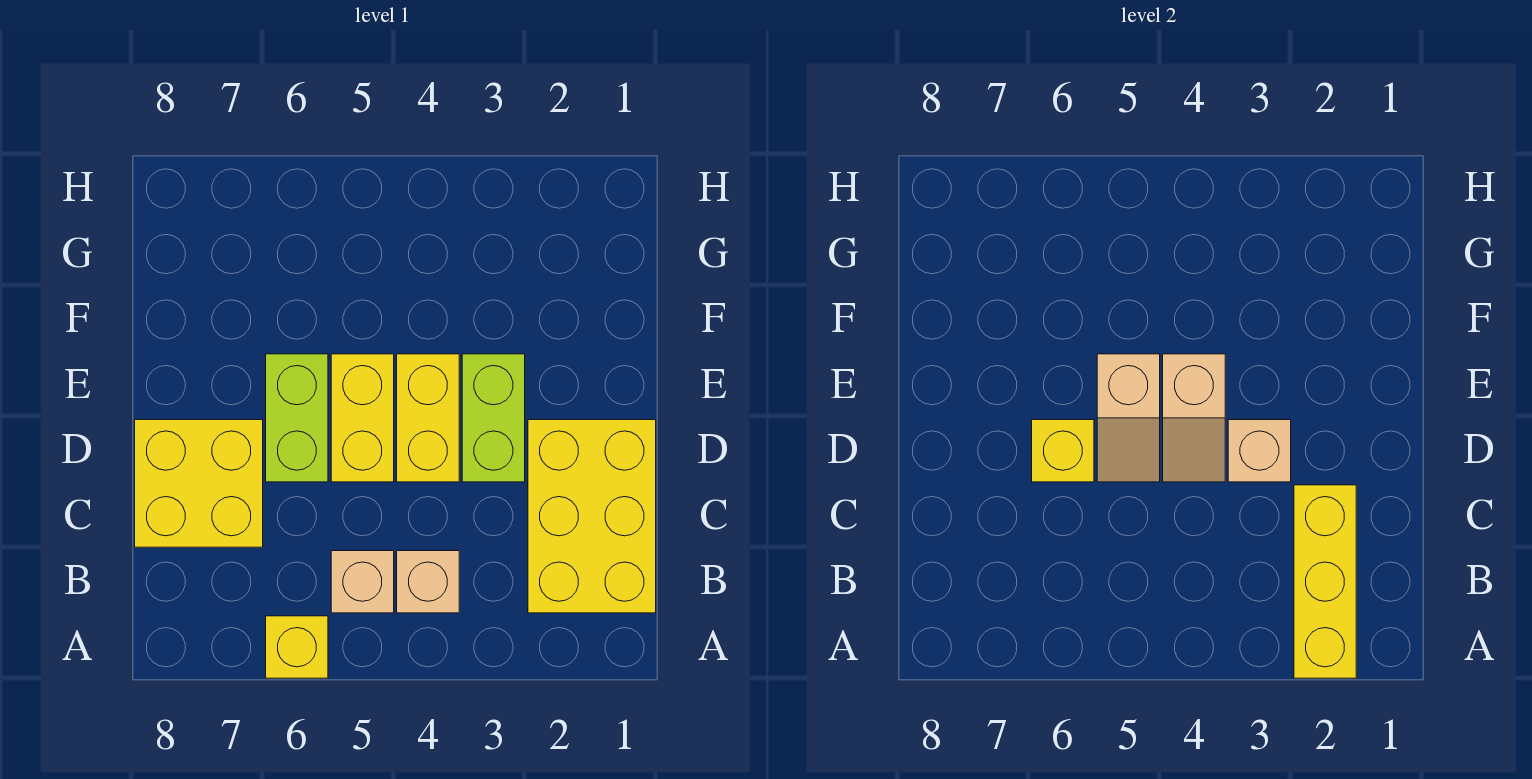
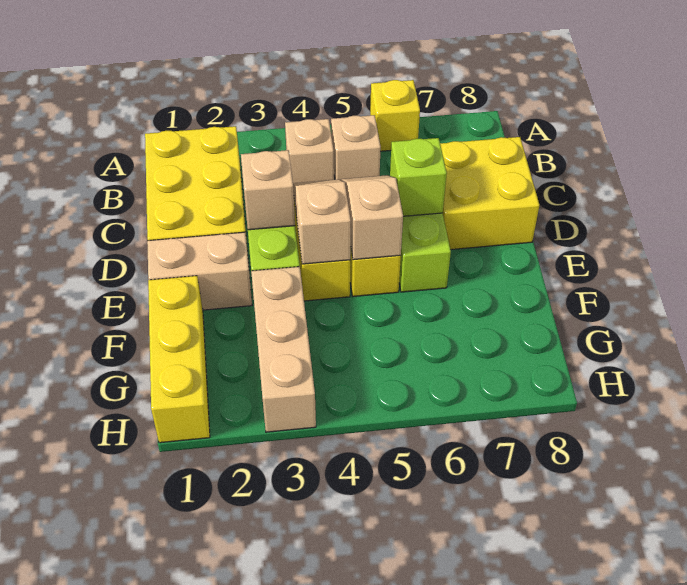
yellow 1x3 brick [1294,485,1356,678] -> yellow 1x3 brick moved to [148,276,210,443]
yellow 1x1 brick [1032,420,1094,482] -> lime 1x1 brick [390,138,447,216]
none -> tan 1x2 brick [147,232,252,310]
none -> tan 1x3 brick [251,267,316,432]

